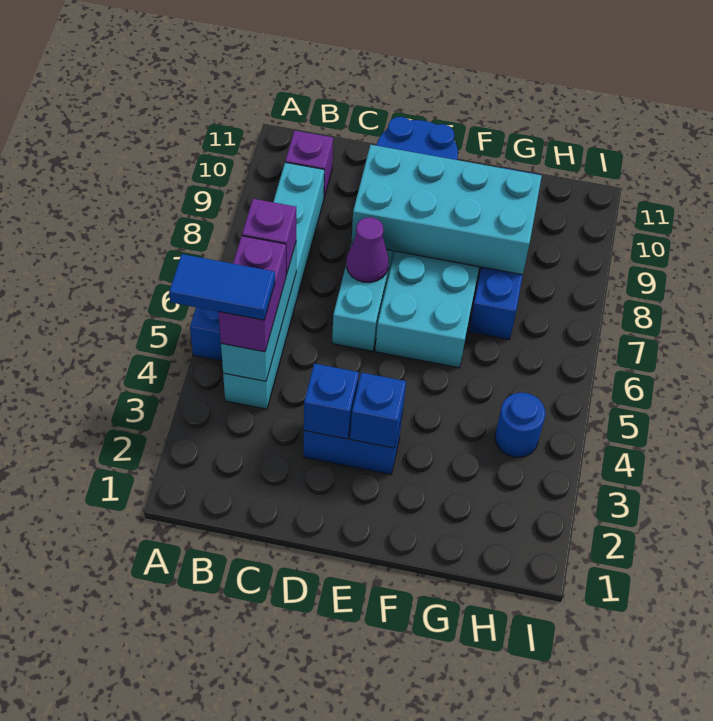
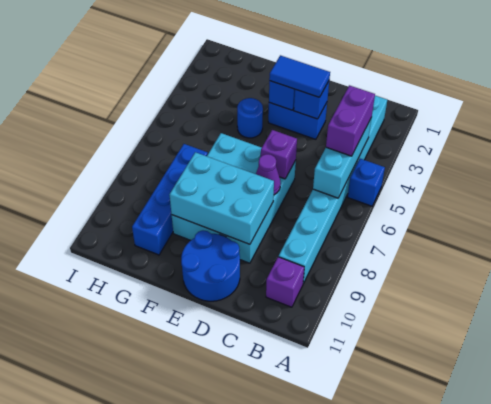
blue 1x2 tile [169,254,275,320] -> blue 1x2 tile moved to [269,55,330,97]
cyan 1x6 brick [223,162,324,409] -> cyan 1x8 brick [279,96,387,284]
purple 1x1 brick [242,199,296,274] -> purple 1x1 brick moved to [261,130,297,179]
cyan 2x4 brick [351,145,542,275] -> cyan 2x3 brick [169,152,274,244]
blue 1x1 round brick [495,393,545,457] -> blue 1x1 round brick moved to [237,98,263,138]

